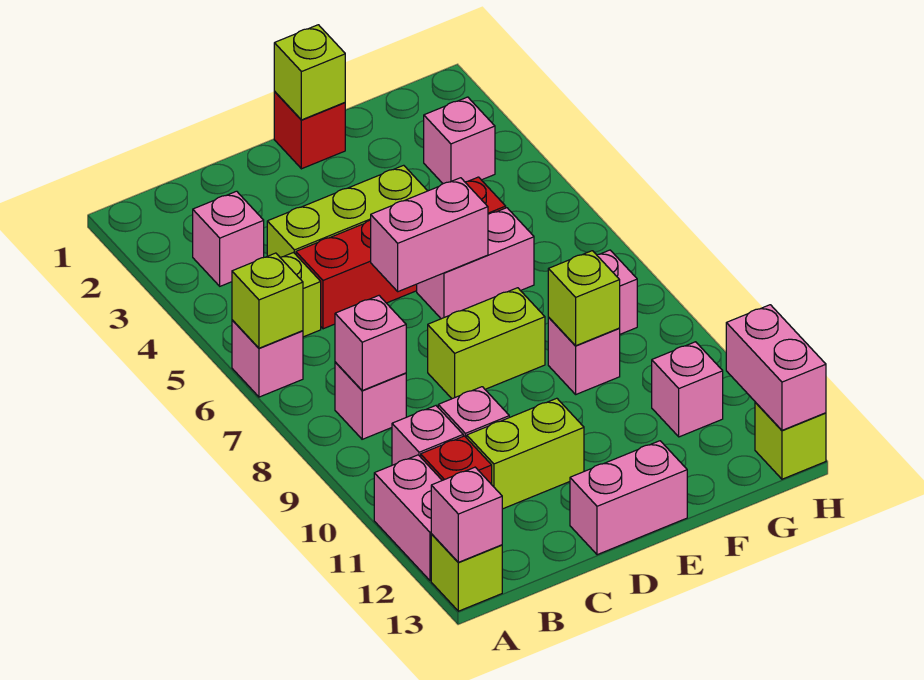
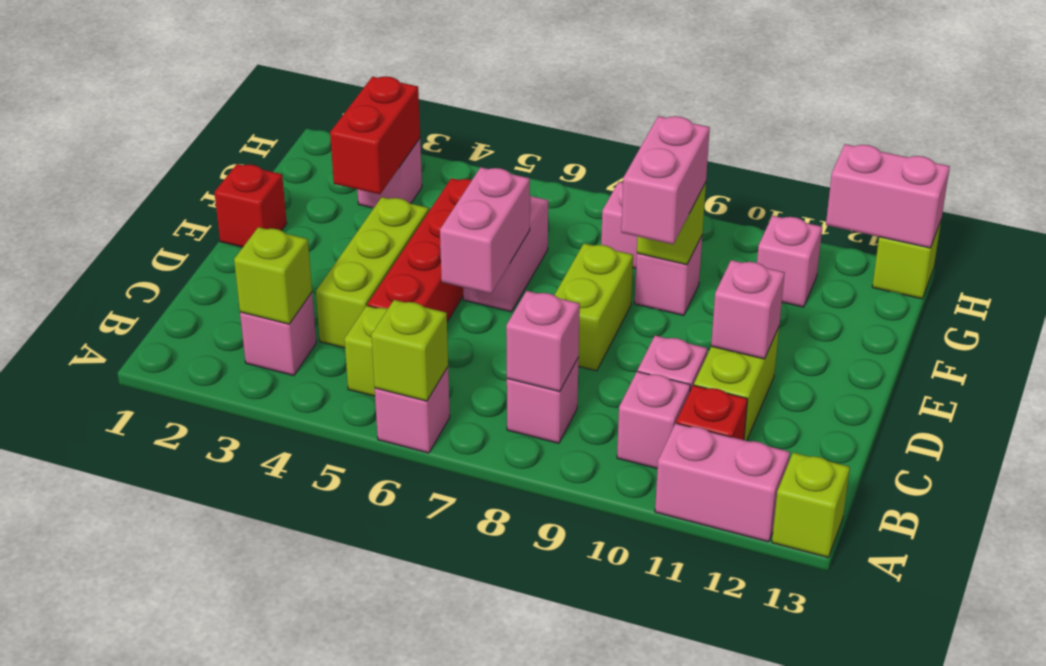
pink 1x1 brick [431,467,502,562] -> pink 1x1 brick moved to [711,260,785,359]
pink 1x2 brick [570,441,687,555] -> pink 1x2 brick moved to [621,116,710,244]
lime 1x1 brick [274,25,345,120] -> lime 1x1 brick moved to [234,227,312,324]
none -> red 1x2 brick [330,77,420,194]

